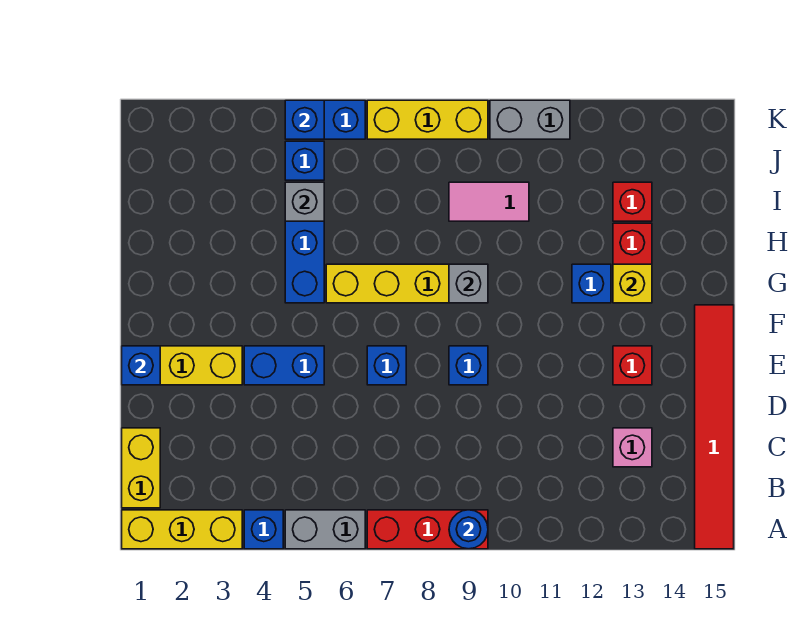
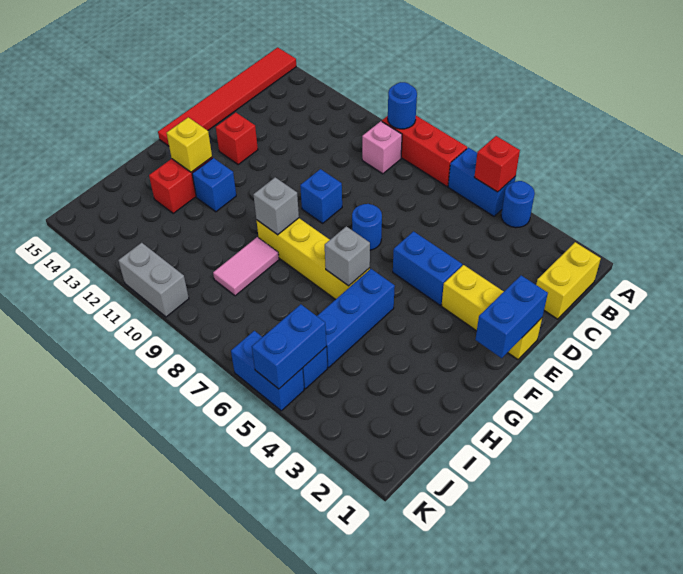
yellow 1x3 brick [122,510,242,549] -> none
blue 1x1 brick [244,510,283,549] -> blue 1x1 round brick [501,181,535,228]
grey 1x2 brick [285,510,365,549] -> blue 1x2 brick [448,148,516,216]
pink 1x1 brick [613,428,652,467] -> pink 1x1 brick moved to [362,121,402,174]
blue 1x1 brick [122,346,160,385] -> blue 1x2 brick [475,275,548,358]
blue 1x1 brick [367,346,406,385] -> blue 1x1 round brick [352,204,382,250]
grey 1x1 brick [285,182,324,221] -> grey 1x1 brick moved to [325,226,370,286]
pink 1x2 tile [449,182,529,221] -> pink 1x2 tile turned to [213,237,279,296]
red 1x1 brick [613,182,652,221] -> red 1x1 brick moved to [474,136,520,192]
blue 1x1 brick [285,100,324,139] -> blue 1x2 brick [252,304,326,389]
yellow 1x3 brick [367,100,488,139] -> none

